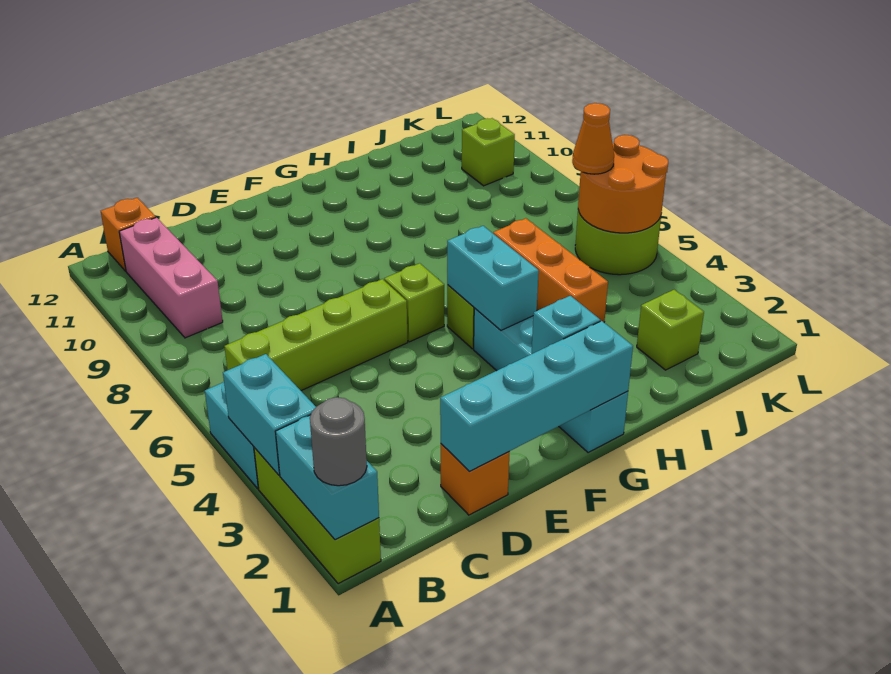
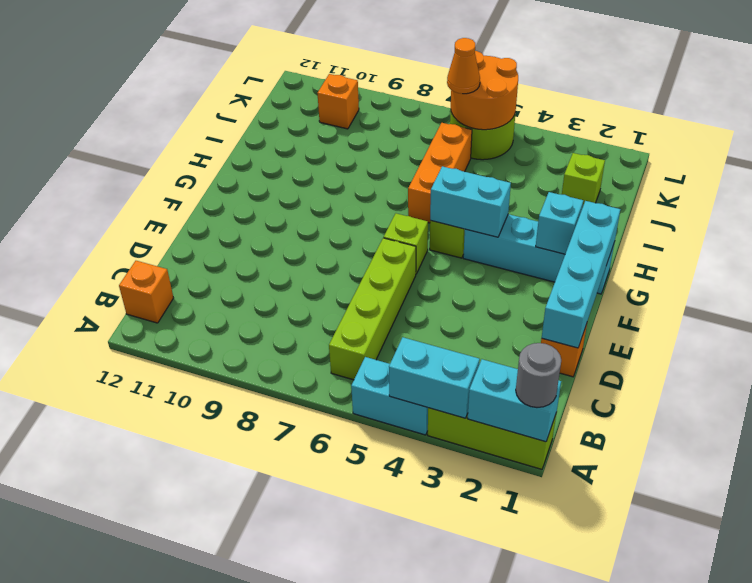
pink 1x3 brick [119,218,223,338] -> none
orange 1x3 brick [493,218,608,322] -> orange 1x3 brick turned to [408,123,472,223]
lime 1x1 brick [462,118,515,186] -> orange 1x1 brick [317,74,359,129]

